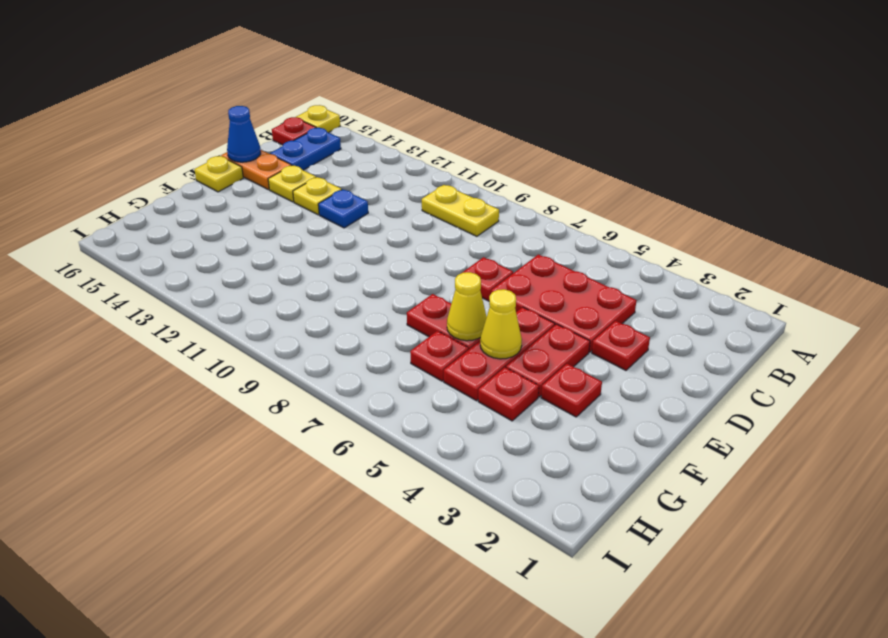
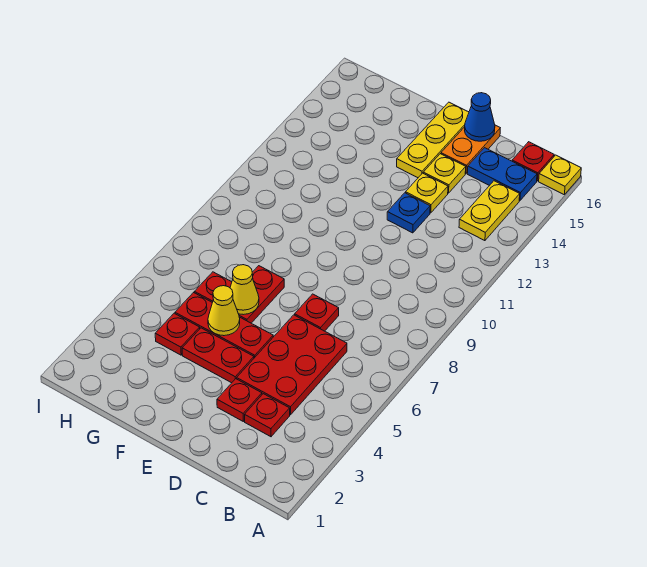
yellow 1x2 plate [422,185,499,236] -> yellow 1x2 plate moved to [459,181,520,241]
yellow 1x1 plate [194,156,243,192] -> yellow 1x3 plate [397,102,469,178]
red 1x1 plate [541,364,602,417] -> red 1x1 plate moved to [245,394,290,437]

